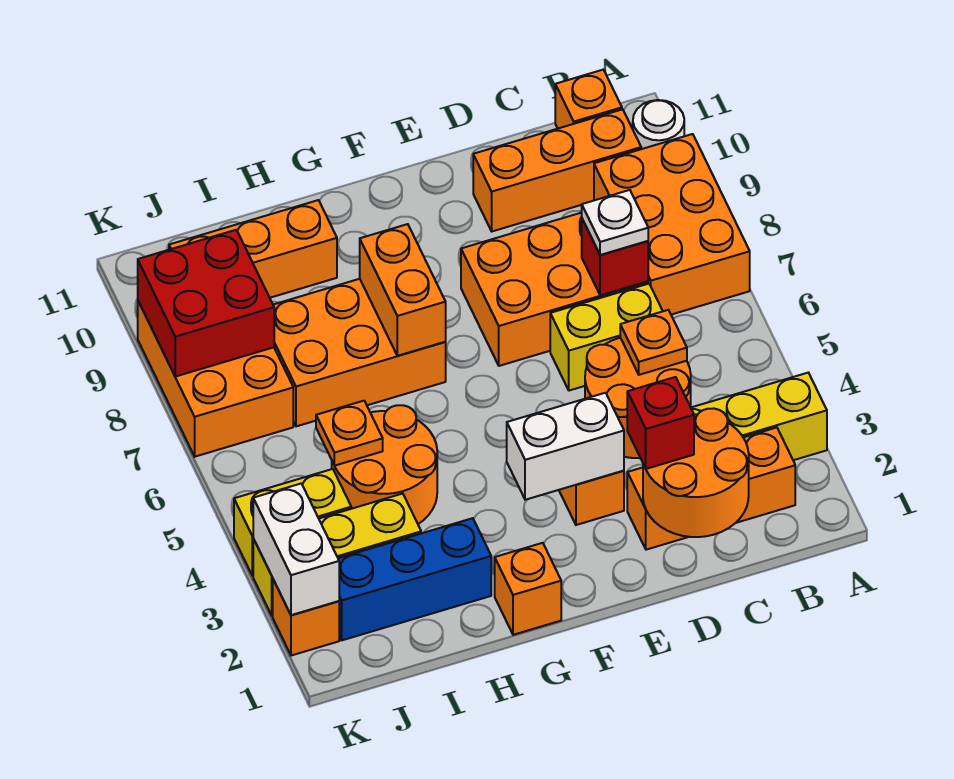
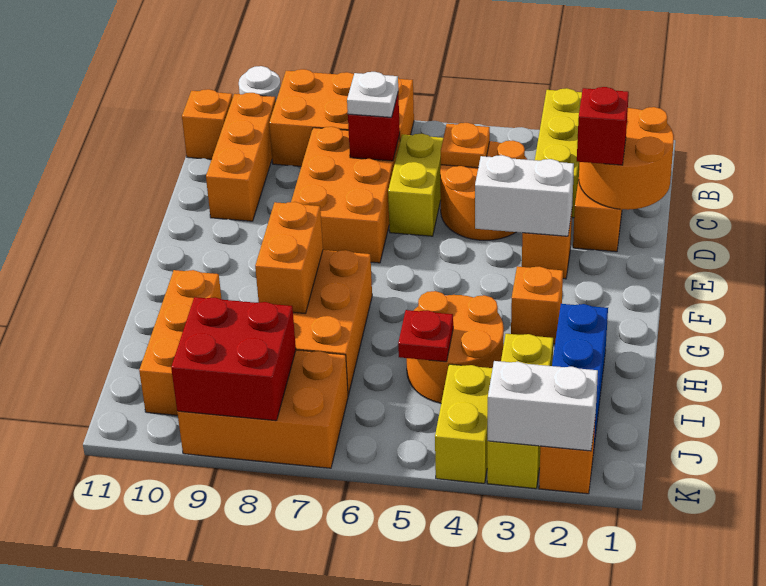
white 1x2 brick [507,393,624,500] -> white 1x2 brick turned to [475,155,574,236]
orange 1x1 brick [495,543,561,635] -> orange 1x1 brick moved to [511,266,563,344]
orange 1x2 brick [360,224,446,356] -> orange 1x2 brick turned to [255,202,323,313]
orange 1x1 plate [316,401,383,466] -> red 1x1 plate [398,310,453,362]

